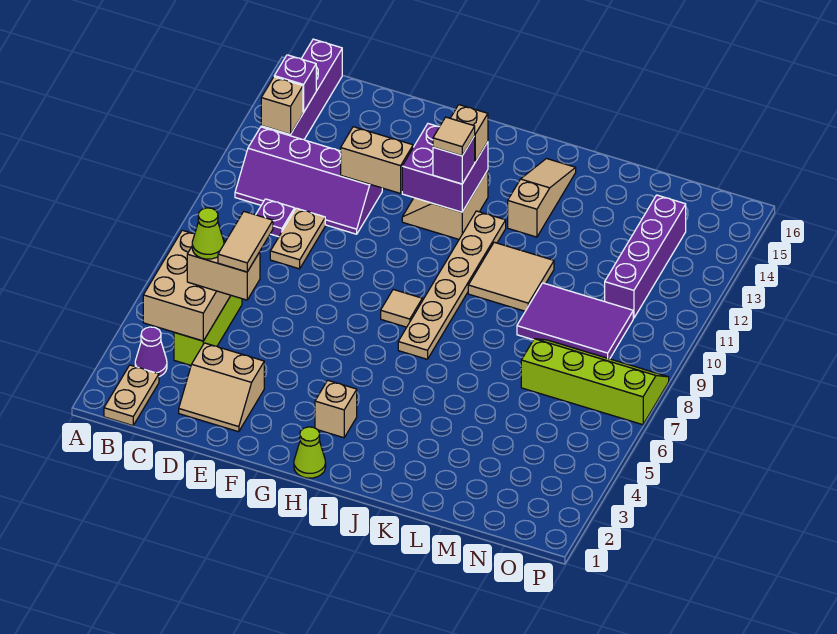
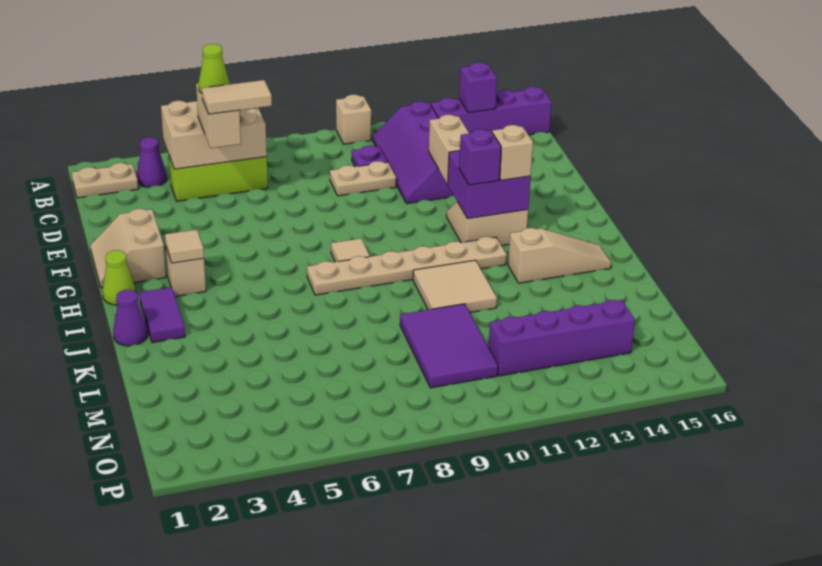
tan 1x1 brick [261,77,303,134] -> tan 1x1 brick moved to [336,95,371,144]
tan 2x2 slope [179,343,264,432] -> tan 2x2 slope moved to [90,209,166,288]
tan 1x1 tile [433,117,475,156] -> tan 1x1 tile moved to [165,230,204,263]
none -> purple 1x2 tile [139,287,185,342]
none -> purple 1x1 cone [113,290,147,346]
lime 2x4 slope [521,339,669,425] -> none

